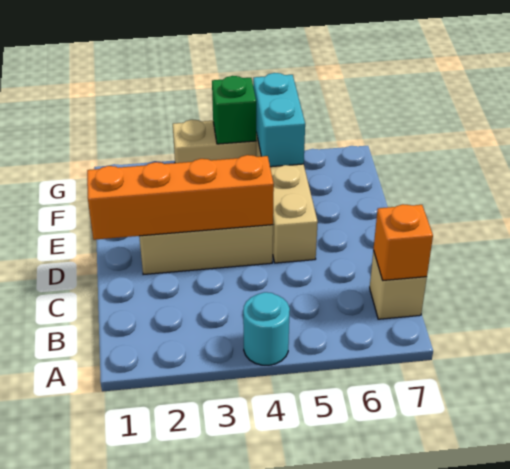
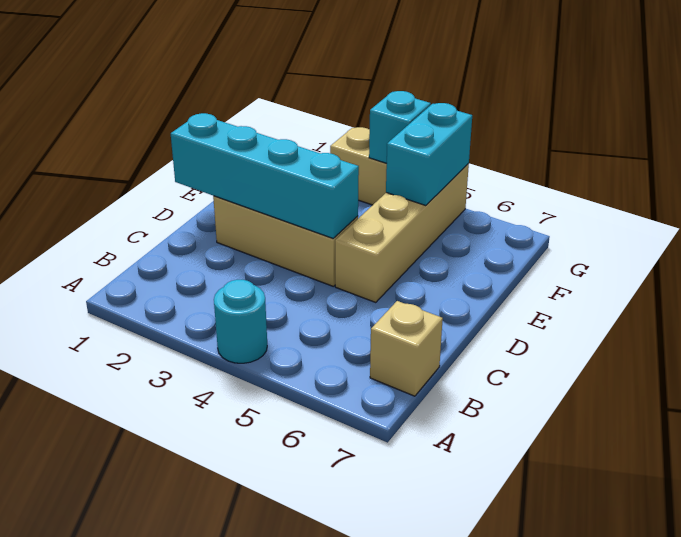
orange 1x1 brick [374,204,433,280] -> none
orange 1x4 brick [87,155,274,240] -> cyan 1x4 brick [171,113,359,238]
green 1x1 brick [212,76,256,144] -> cyan 1x1 brick [369,91,431,163]

